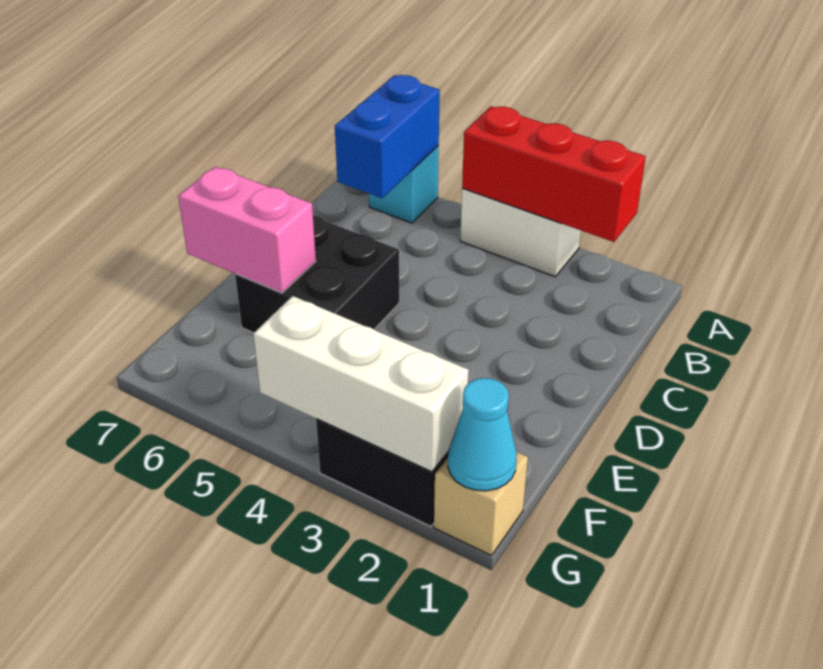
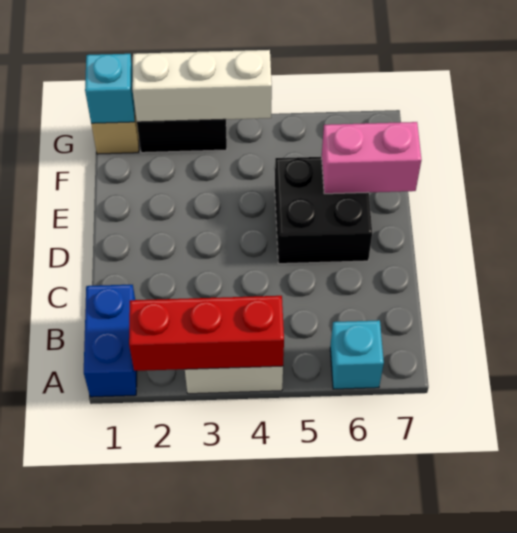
blue 1x2 brick [335,75,440,198] -> blue 1x2 brick moved to [84,285,137,397]
cyan 1x1 cone [448,378,517,491] -> cyan 1x1 brick [85,54,135,124]

